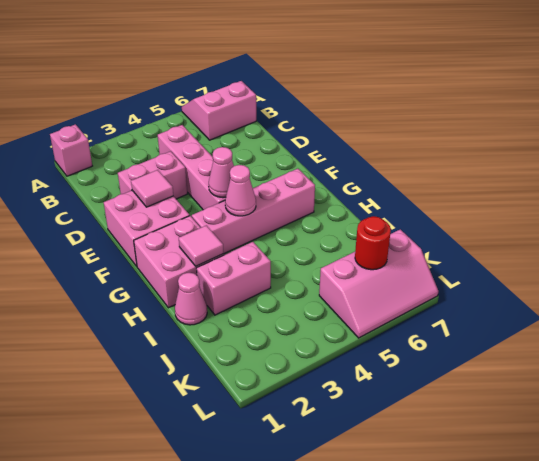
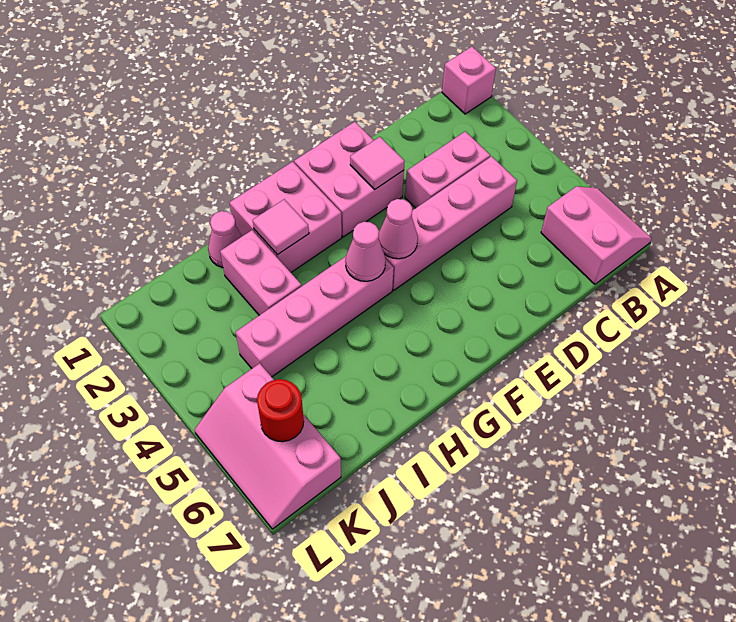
pink 1x2 brick [118,151,187,199] -> pink 1x2 brick turned to [405,131,490,208]
pink 1x4 brick [192,169,315,254] -> pink 1x4 brick turned to [236,256,394,377]

